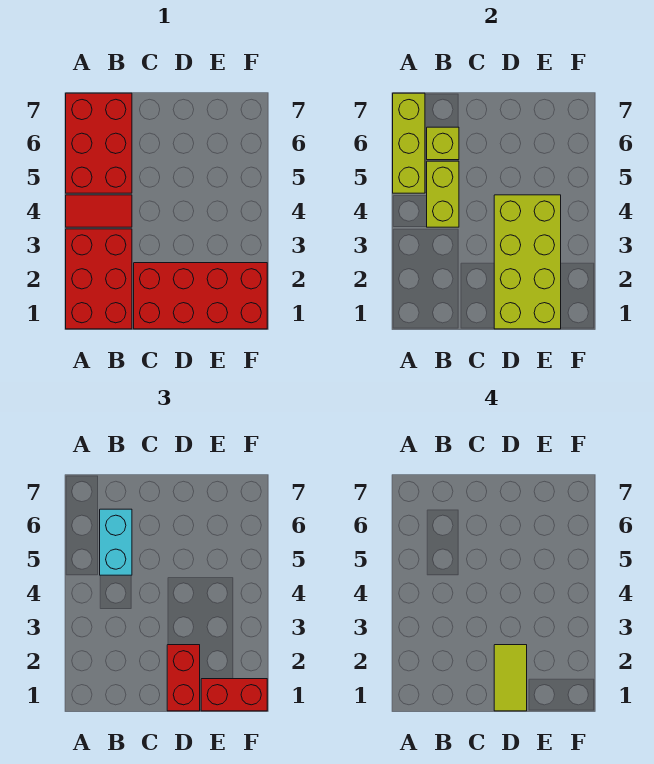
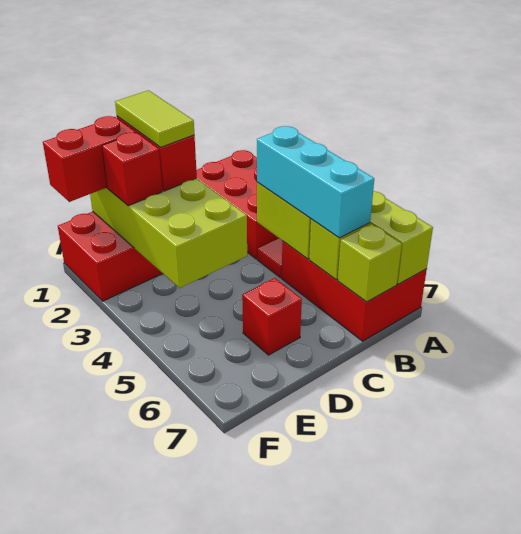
cyan 1x2 brick [100,509,132,575] -> cyan 1x3 brick [257,126,374,238]
none -> lime 1x1 brick [338,224,402,302]
none -> red 1x1 brick [242,278,302,355]
none -> red 1x1 brick [102,133,162,206]

